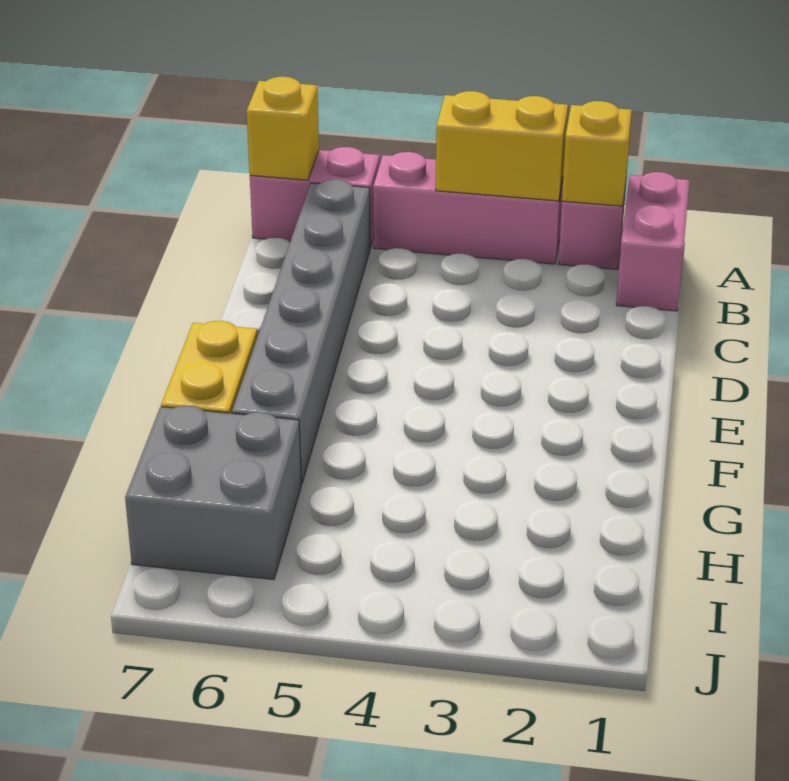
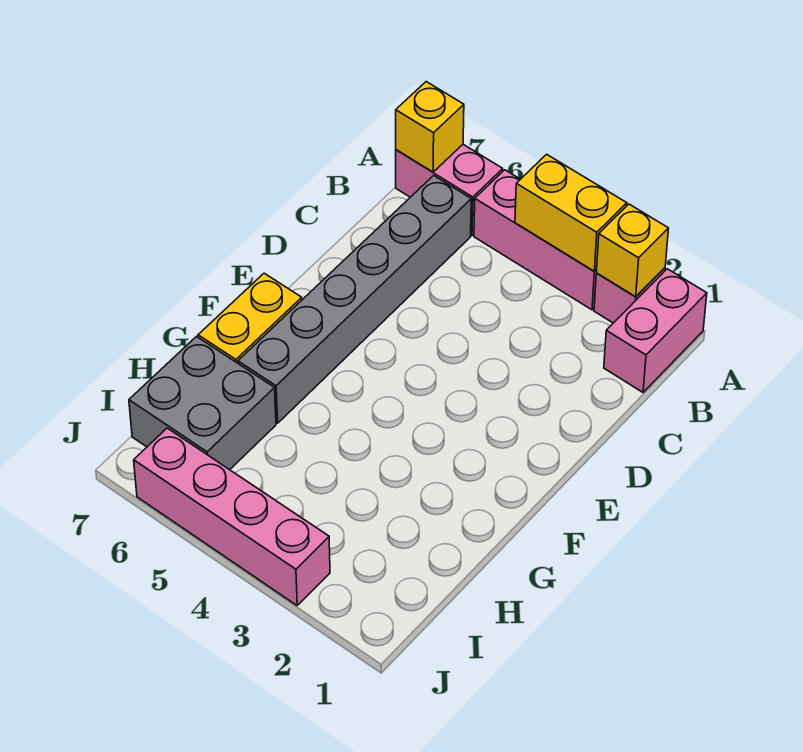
none -> pink 1x4 brick [134,428,330,605]

